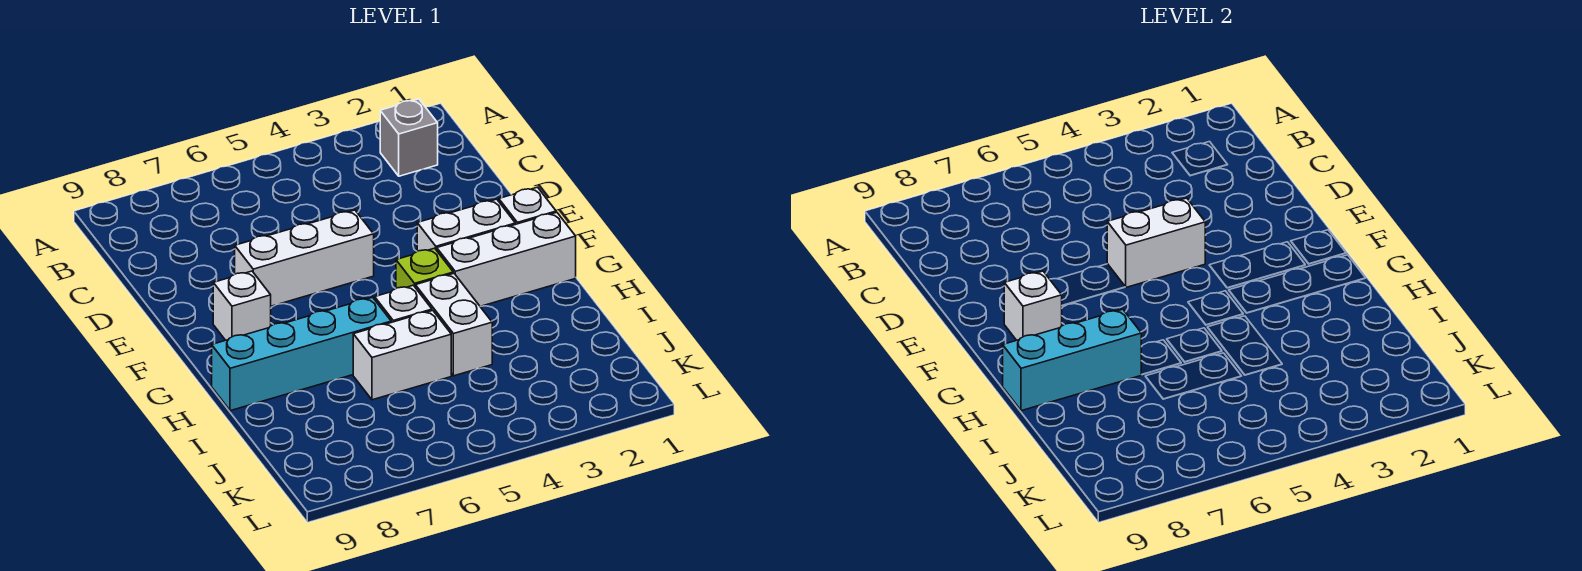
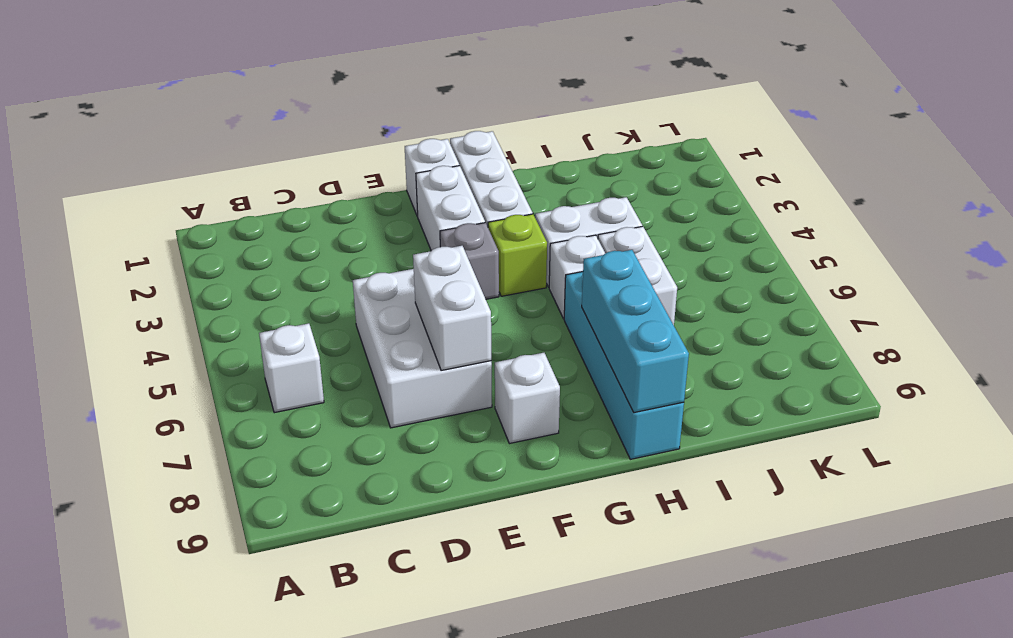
grey 1x1 brick [380,99,438,176] -> grey 1x1 brick moved to [440,223,499,299]
white 1x2 brick [1107,198,1205,287] -> white 1x2 brick moved to [413,246,491,371]
white 1x3 brick [235,210,374,306] -> white 2x3 brick [353,269,492,428]
white 1x1 brick [1004,271,1062,340] -> white 1x1 brick moved to [259,323,324,413]

